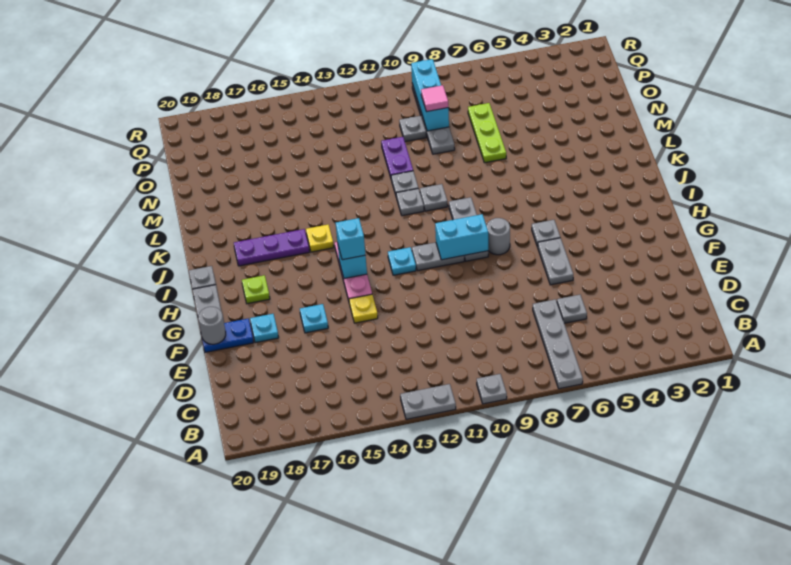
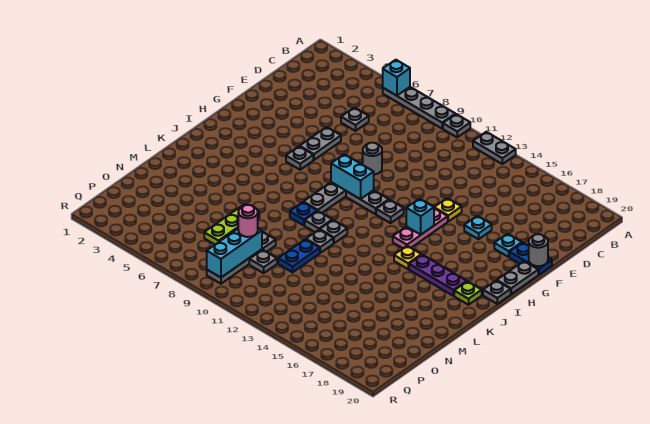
grey 1x4 plate [533,299,583,389] -> grey 1x4 plate turned to [383,87,455,128]
grey 1x1 round brick [486,218,510,255] -> grey 1x1 round brick moved to [363,143,382,175]
cyan 1x1 plate [388,247,416,275] -> grey 1x1 plate [376,200,404,223]
cyan 1x1 brick [336,218,365,260] -> cyan 1x1 brick moved to [383,60,410,96]
lime 1x1 plate [242,275,270,304] -> lime 1x1 plate moved to [454,281,482,305]
none -> blue 1x1 plate [290,202,317,225]
purple 1x2 plate [381,137,413,178] -> blue 1x2 plate [278,239,320,272]
pink 1x1 tile [421,85,448,112] -> pink 1x1 round brick [238,205,258,237]

